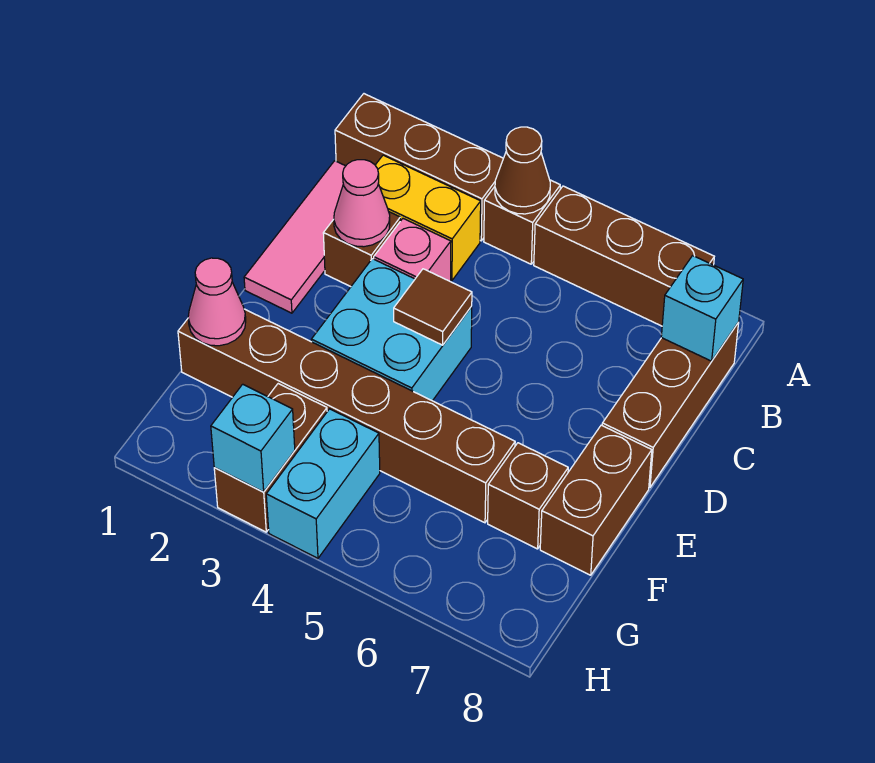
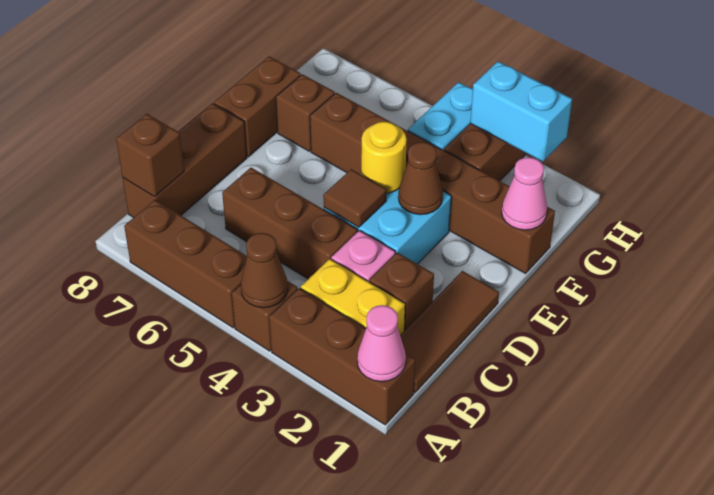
pink 1x3 tile [244,161,345,313] -> brown 1x3 tile [400,271,499,392]
cyan 1x1 brick [661,256,743,361] -> brown 1x1 brick [116,114,184,197]
pink 1x1 cone [334,160,390,247] -> pink 1x1 cone moved to [357,305,406,382]
none -> brown 1x3 brick [222,168,358,279]
none -> brown 1x1 cone [398,142,443,215]
none -> yellow 1x1 round brick [361,122,407,193]
cyan 1x1 brick [211,384,295,492] -> cyan 1x2 brick [470,61,572,162]

